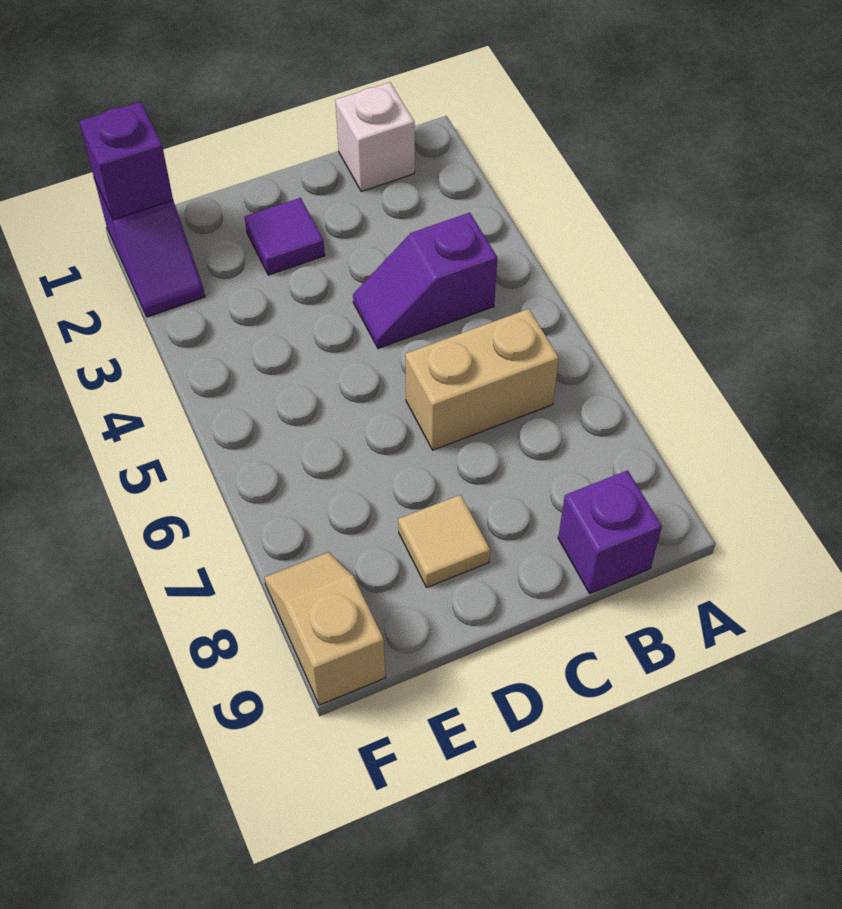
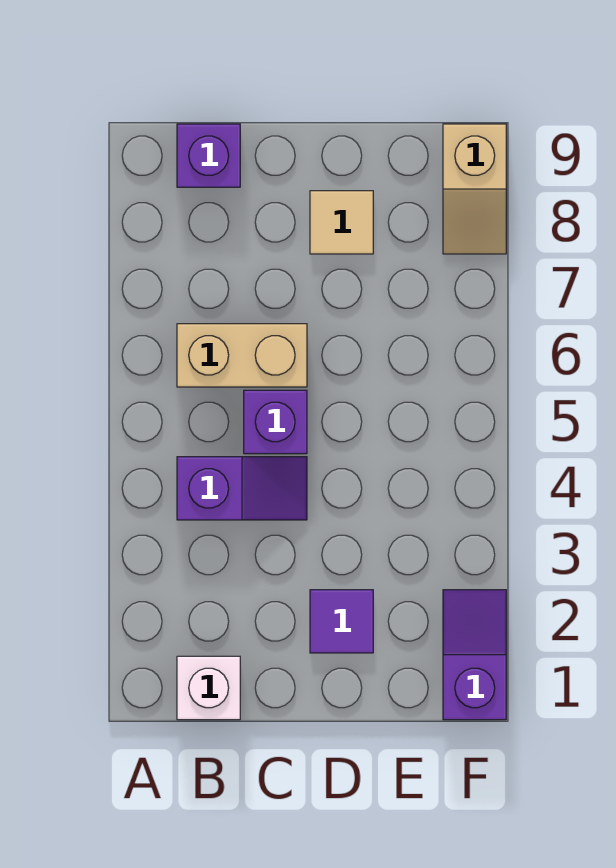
purple 1x1 brick [79,102,173,220] -> purple 1x1 brick moved to [244,390,307,454]

